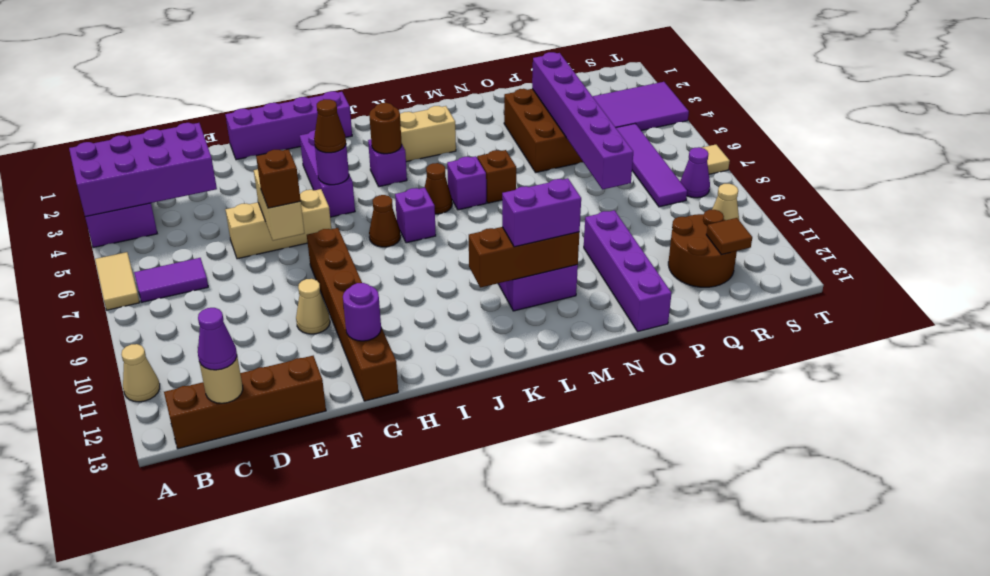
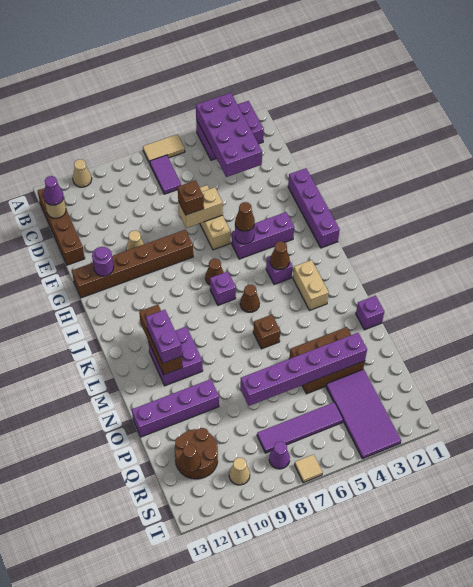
brown 1x1 round brick [369,103,402,154] -> brown 1x1 cone [270,241,290,270]
purple 1x1 brick [447,156,486,210] -> purple 1x1 brick moved to [356,296,384,330]
brown 1x1 tile [706,218,752,255] -> brown 1x1 cone [180,444,201,472]

